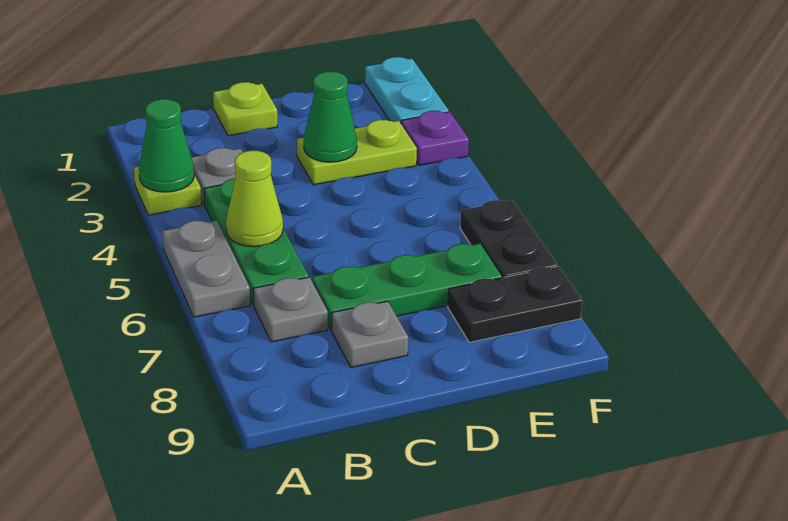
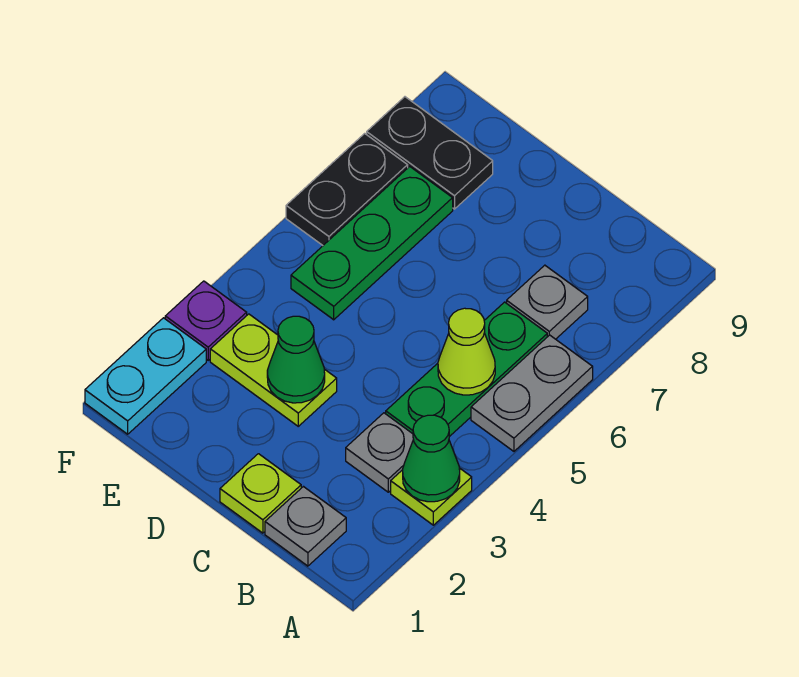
green 1x3 plate [312,244,502,330] -> green 1x3 plate turned to [291,166,453,320]
grey 1x1 plate [332,301,408,368] -> grey 1x1 plate moved to [265,487,346,566]

